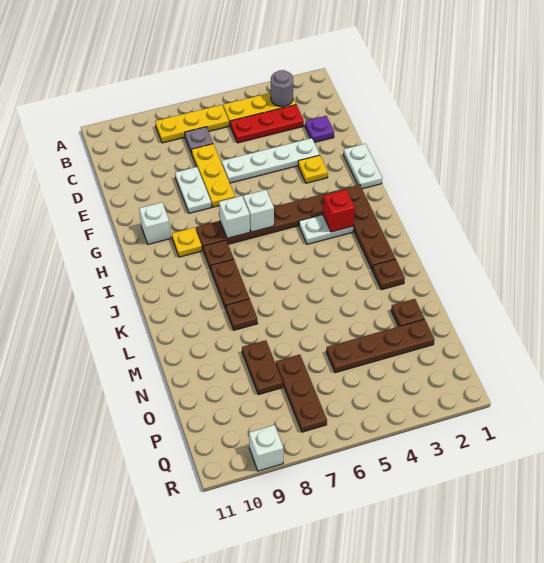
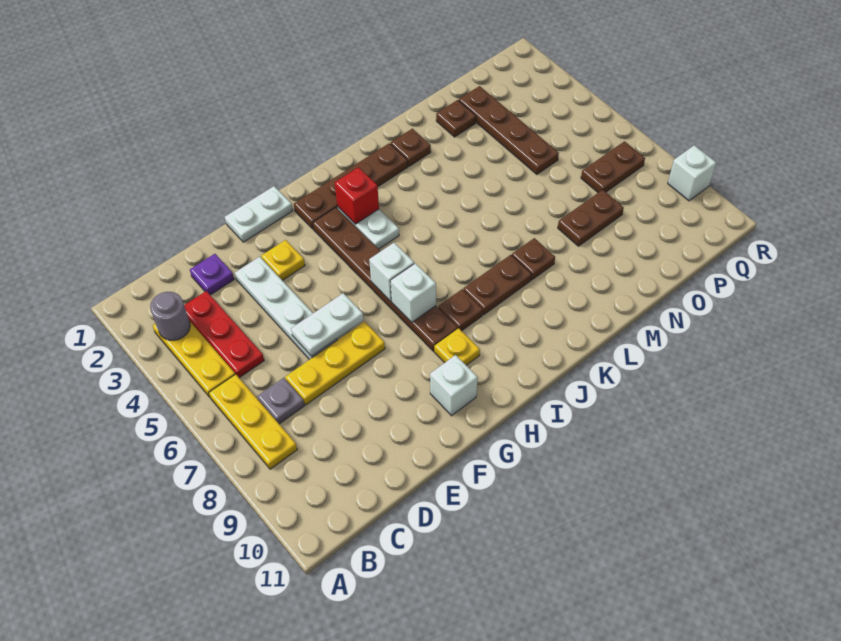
white 1x2 plate [175,167,211,213] -> white 1x2 plate moved to [291,293,363,356]
brown 1x3 plate [276,354,327,432] -> brown 1x2 plate [581,141,645,193]

